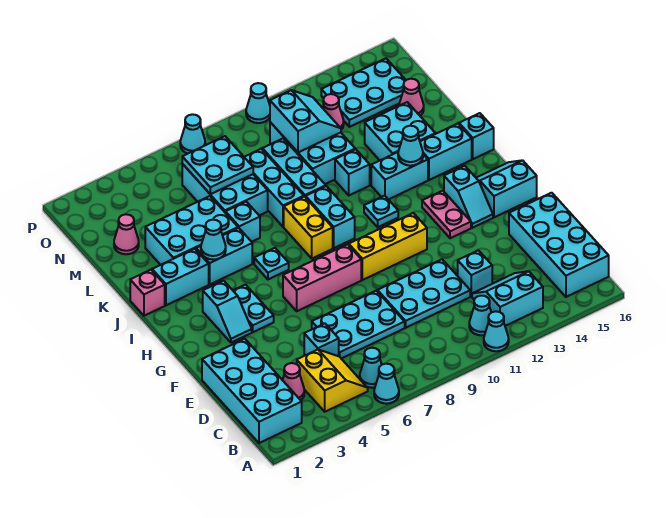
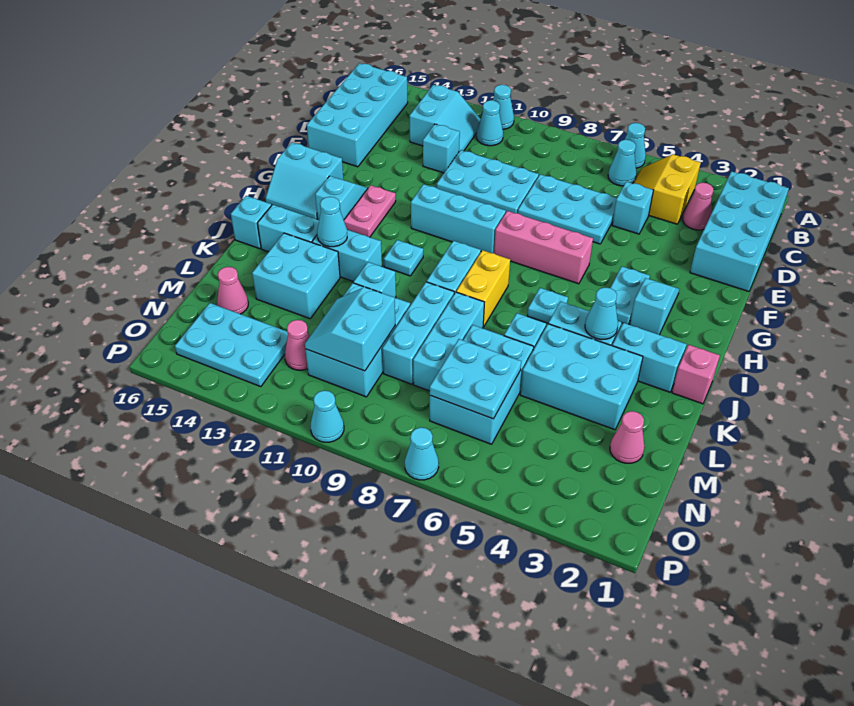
cyan 2x2 slope [472,271,543,326] -> cyan 2x2 slope turned to [409,85,481,151]
yellow 1x3 brick [349,213,427,280] -> cyan 1x3 brick [411,184,506,253]

